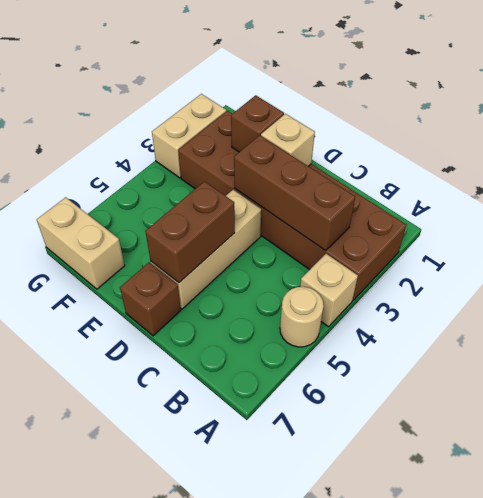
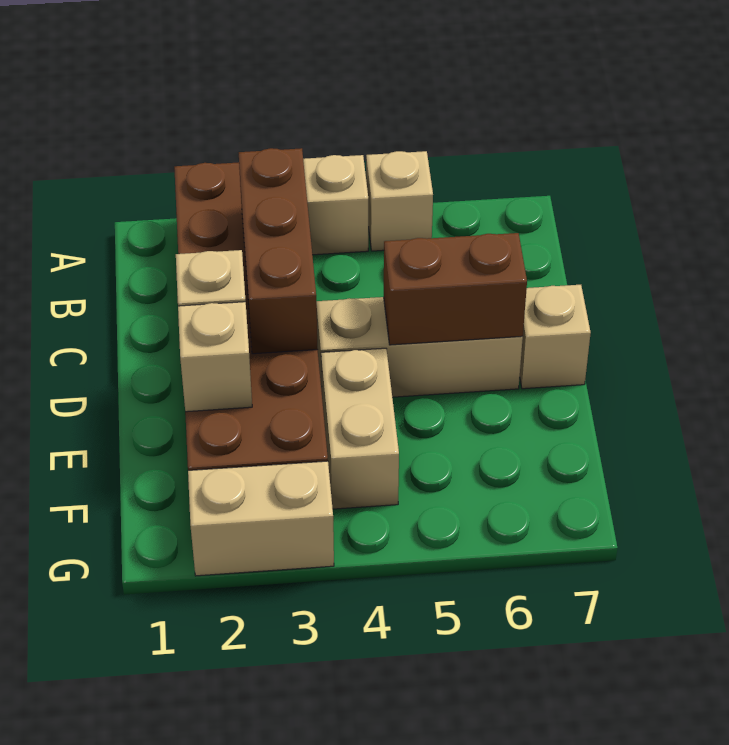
tan 1x1 round brick [280,287,324,347] -> tan 1x1 brick [366,151,433,251]
brown 1x1 brick [120,263,181,336] -> tan 1x1 brick [520,285,591,389]
brown 1x1 brick [231,95,284,152] -> tan 1x1 brick [178,302,252,412]
tan 1x2 brick [37,197,125,289] -> tan 1x2 brick moved to [321,348,399,509]

